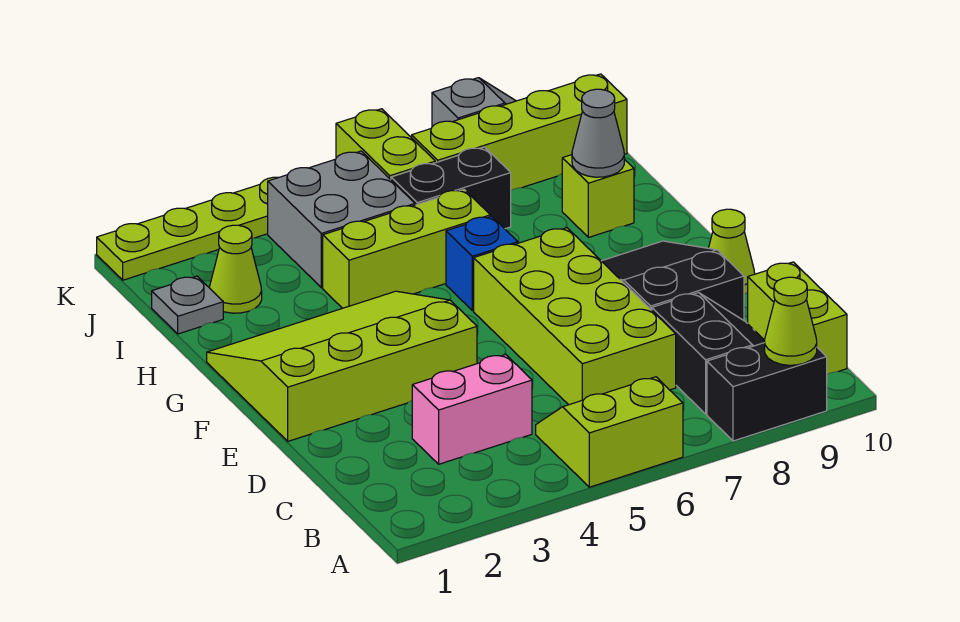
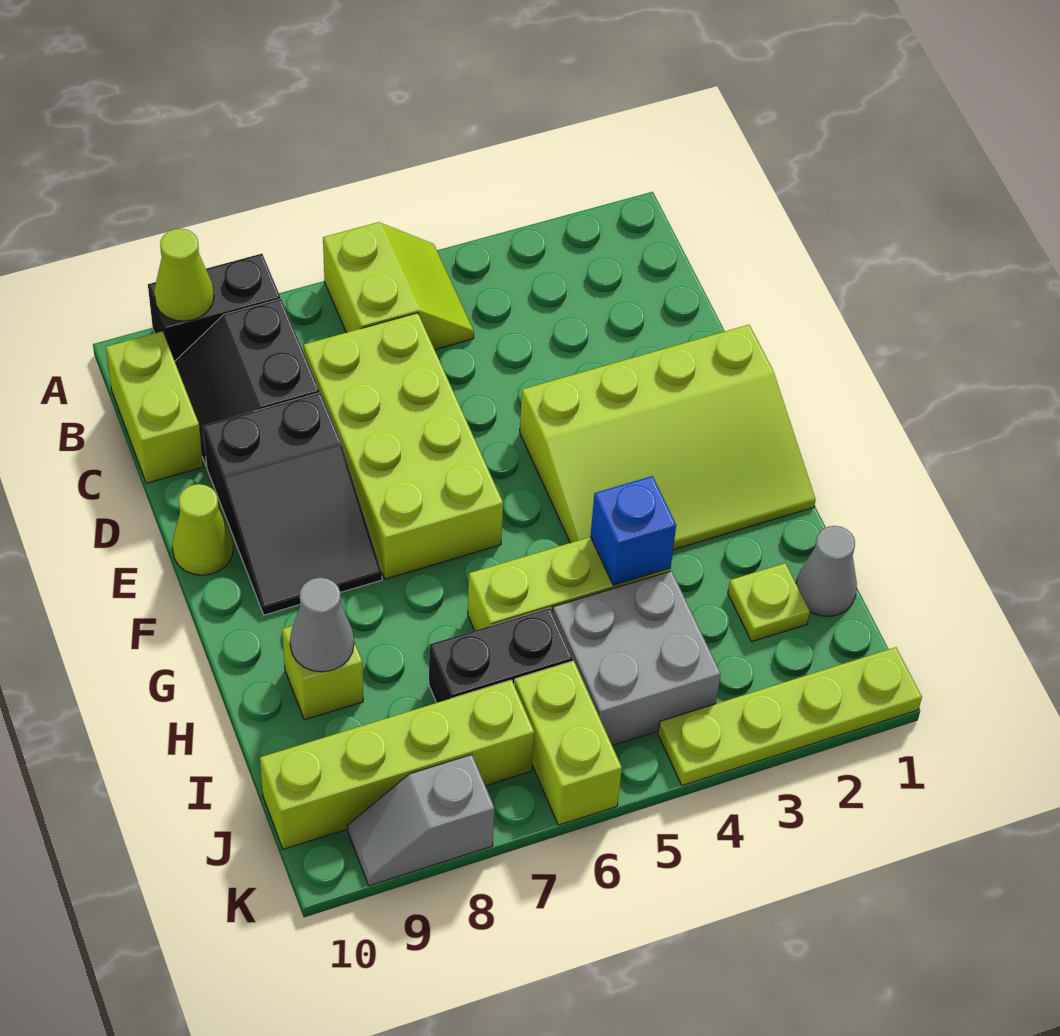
lime 2x2 slope [536,377,683,487] -> lime 2x2 slope turned to [323,222,474,350]
pink 1x2 brick [412,355,532,464] -> none
blue 1x1 brick [446,216,518,311] -> blue 1x1 brick moved to [590,476,676,585]
grey 1x1 plate [152,276,223,334] -> grey 1x1 cone [796,526,857,616]
lime 1x1 cone [209,225,262,313] -> lime 1x1 plate [728,563,810,642]

